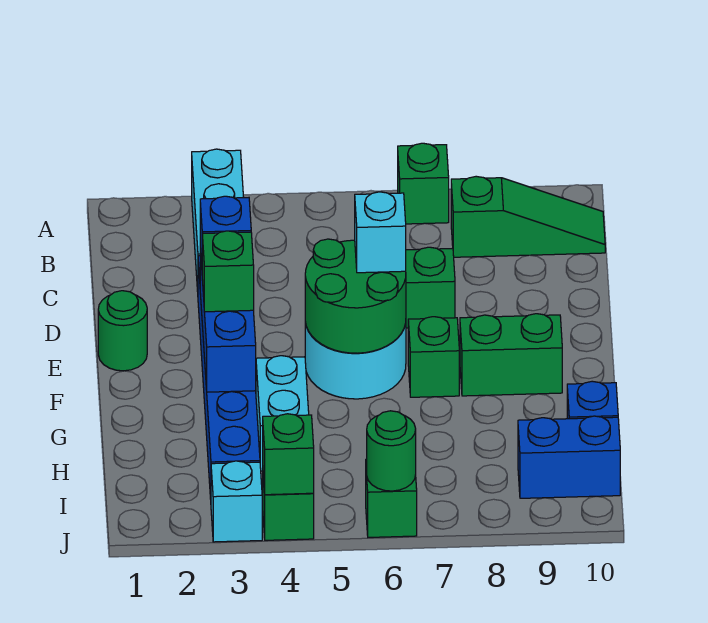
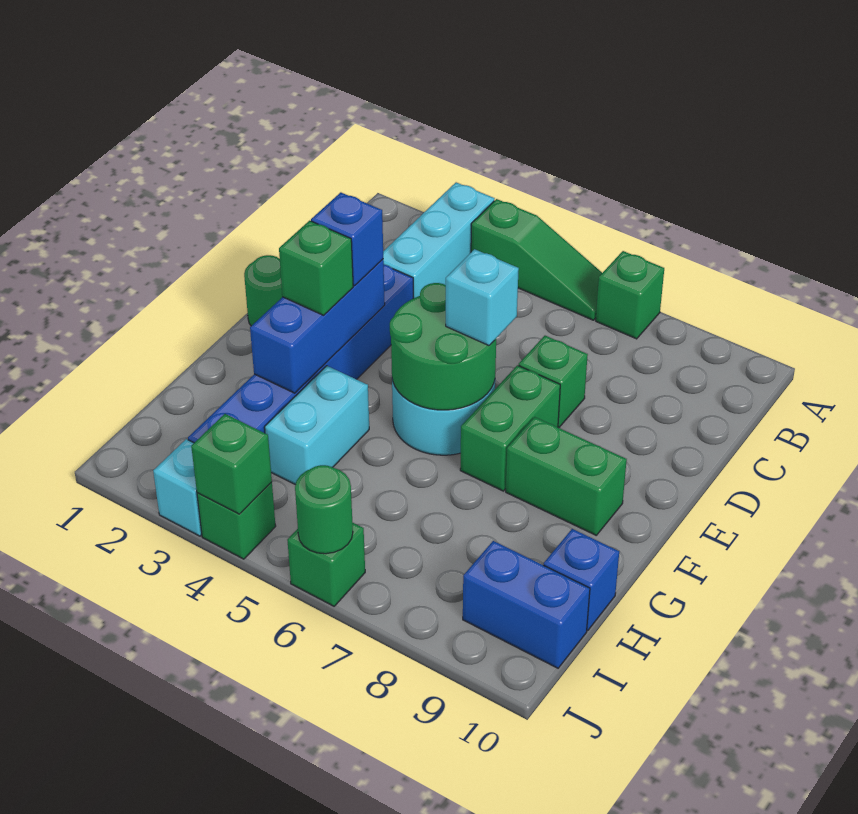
green 1x3 slope [451,176,605,257] -> green 1x3 slope moved to [471,199,602,320]
green 1x1 brick [408,317,459,397] -> green 1x2 brick [460,365,560,491]

